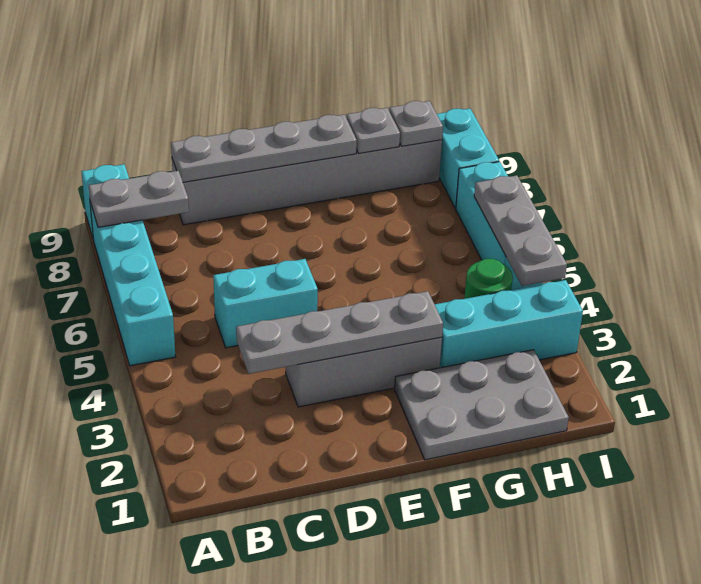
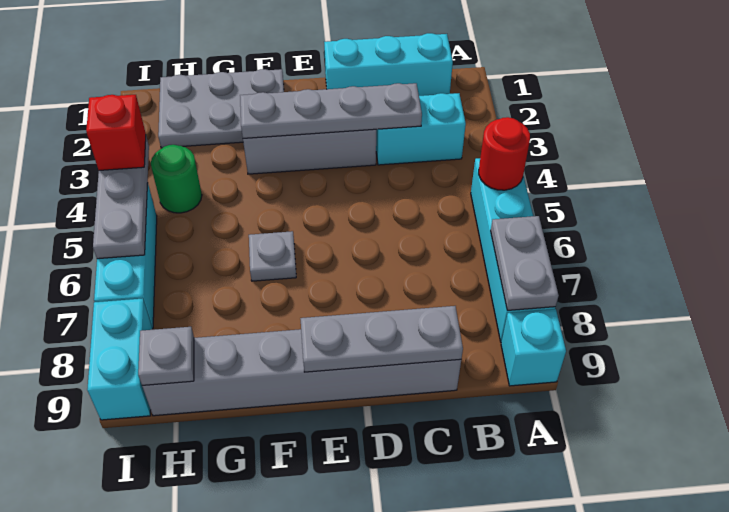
none -> red 1x1 round brick [479,117,530,190]
grey 1x2 plate [89,171,189,227] -> grey 1x2 plate turned to [491,216,559,310]
cyan 1x2 brick [213,259,318,348] -> cyan 1x2 brick moved to [376,93,466,165]
grey 1x4 plate [171,115,357,182] -> grey 1x3 plate [300,306,463,372]
cyan 1x3 brick [435,280,583,368] -> cyan 1x3 brick moved to [324,33,453,96]
grey 1x1 plate [347,108,400,154] -> grey 1x1 plate moved to [249,231,296,281]
none -> red 1x1 brick [86,95,146,170]

